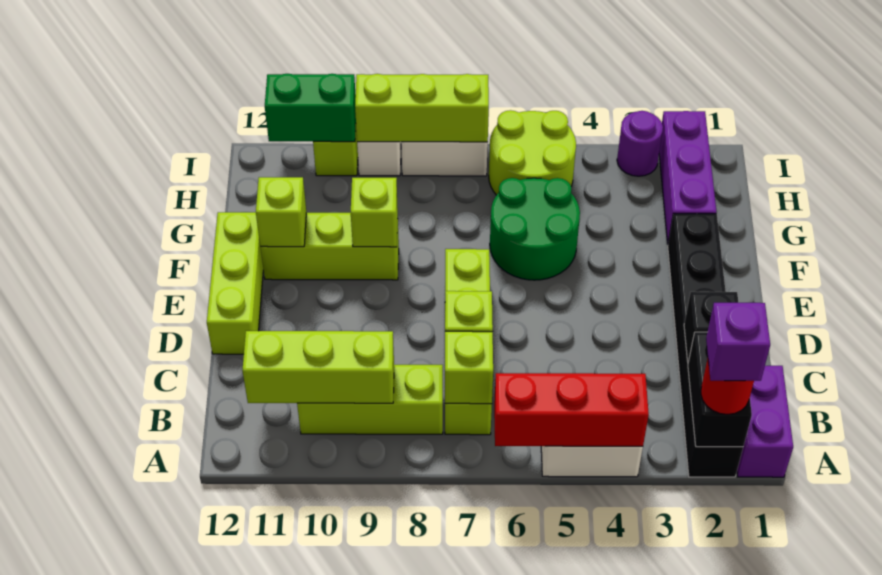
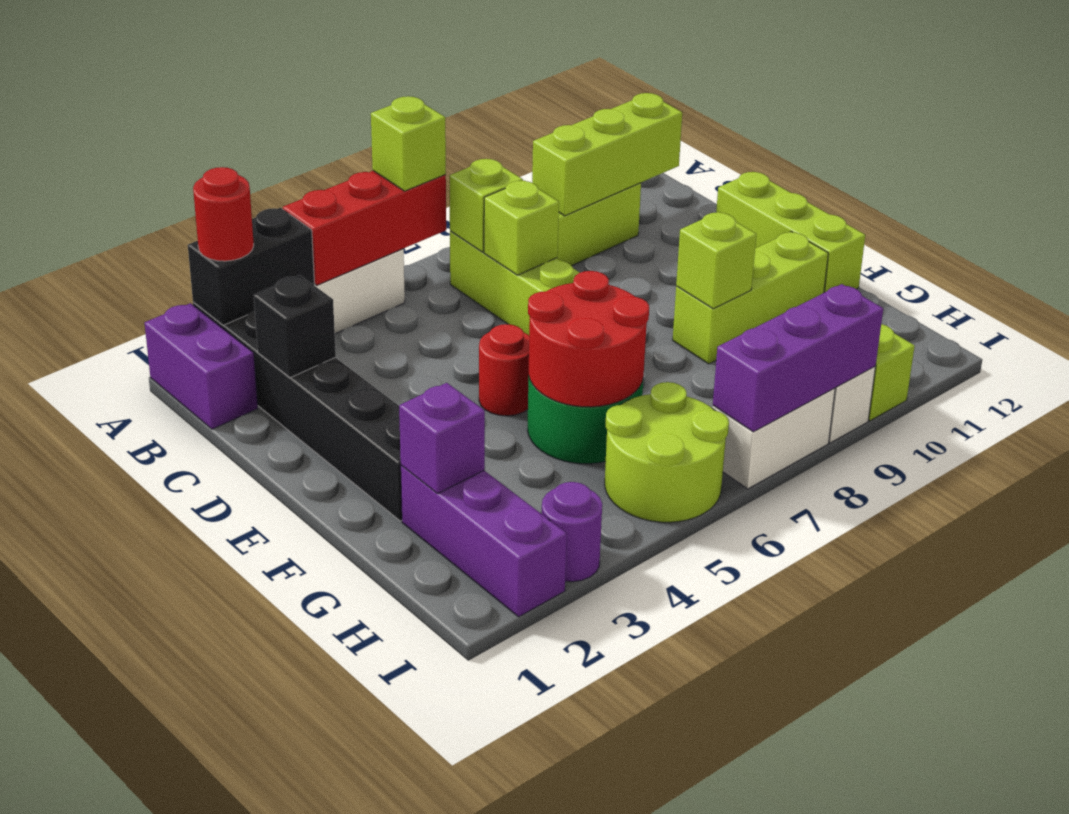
black 1x2 brick [688,332,752,447] -> black 1x2 brick turned to [188,208,315,325]
purple 1x1 brick [706,303,770,381] -> purple 1x1 brick moved to [399,383,485,493]
none -> red 1x1 round brick [479,324,529,416]
none -> red 2x2 round brick [528,271,649,407]
lime 1x1 brick [256,177,306,247] -> lime 1x1 brick moved to [371,96,446,191]
lime 1x3 brick [355,74,489,142] -> purple 1x3 brick [713,284,883,432]
green 1x2 brick [265,74,356,142] -> none

